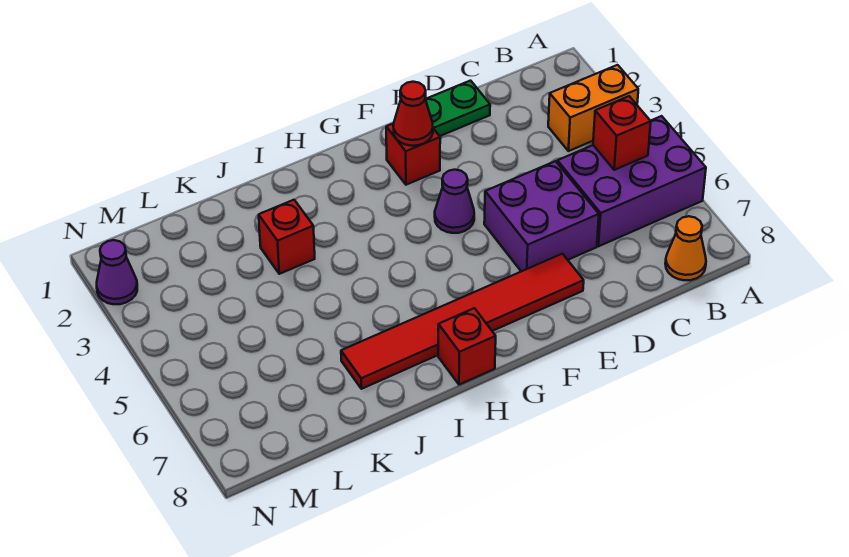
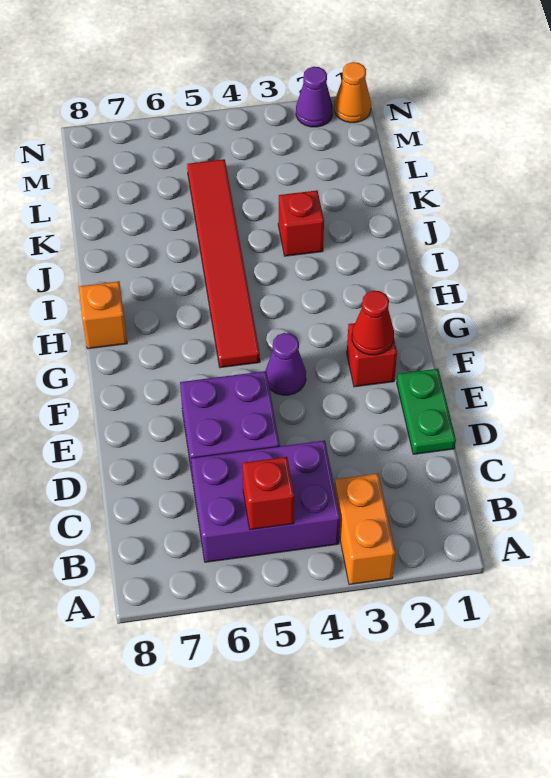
purple 2x3 brick [557,116,706,246] -> purple 2x3 brick turned to [191,440,340,562]
orange 1x1 cone [665,216,706,280] -> orange 1x1 cone moved to [334,62,371,123]
red 1x6 tile [341,254,584,389] -> red 1x6 tile moved to [187,159,260,368]
red 1x1 brick [438,308,496,385] -> orange 1x1 brick [79,281,127,349]

